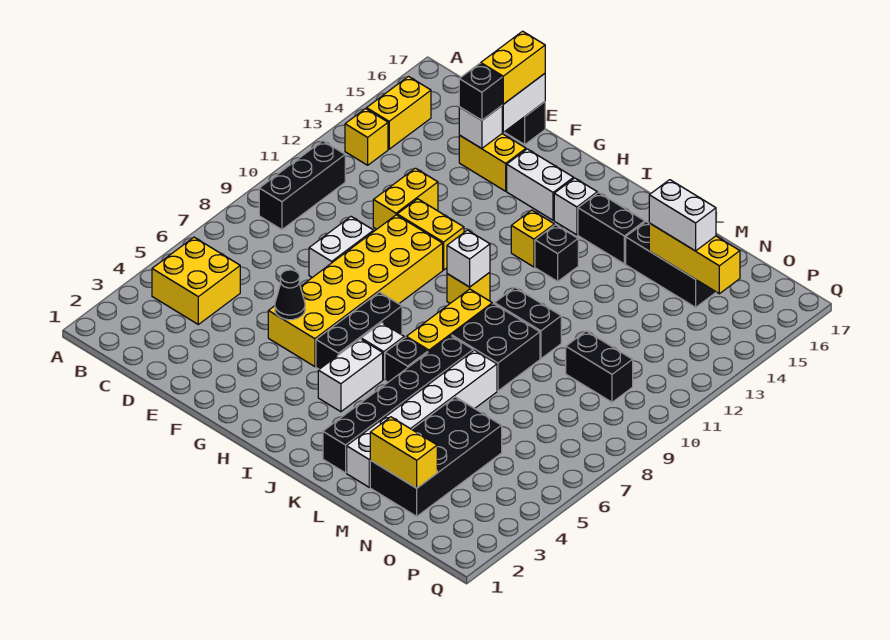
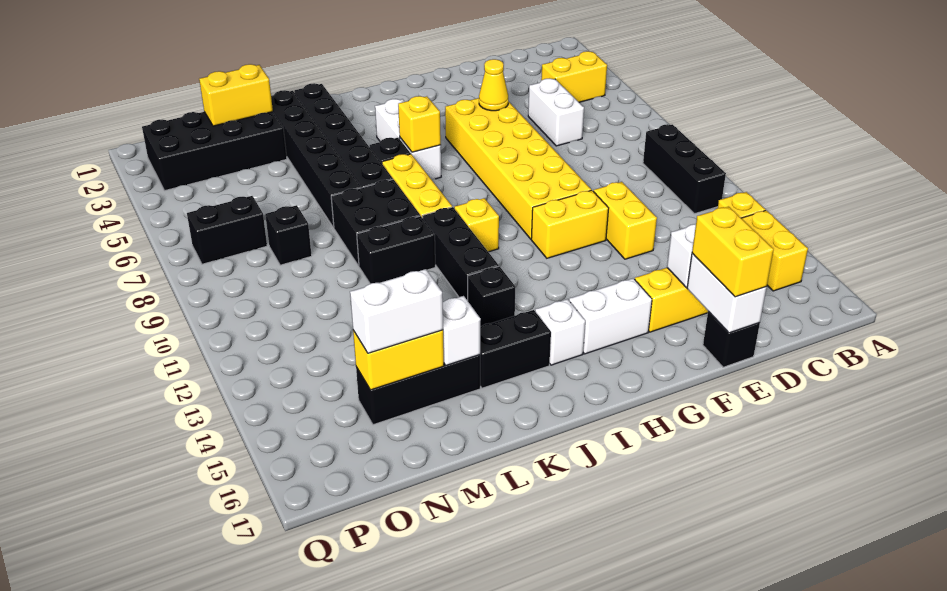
yellow 2x2 brick [152,237,240,324] -> yellow 1x2 brick [541,51,607,102]
white 1x2 brick [309,217,374,277] -> white 1x2 brick moved to [528,79,584,146]
black 1x1 brick [459,63,502,120] -> black 1x1 brick moved to [265,205,312,265]
black 1x1 cone [275,270,305,320] -> yellow 1x1 cone [479,59,508,111]
black 1x3 brick [316,292,402,369] -> black 1x3 brick moved to [422,207,499,301]
white 1x1 brick [447,230,490,287] -> white 1x1 brick moved to [443,296,481,365]
yellow 1x1 brick [511,210,554,267] -> yellow 1x1 brick moved to [398,96,441,152]
white 1x6 brick [347,350,497,487] -> black 1x6 brick [271,90,361,228]
black 2x4 brick [370,397,502,516] -> black 2x4 brick turned to [142,112,287,191]
yellow 1x3 brick [649,223,740,294] -> yellow 1x2 brick [353,330,444,390]
black 1x2 brick [566,331,633,402] -> black 1x2 brick moved to [187,196,267,264]

